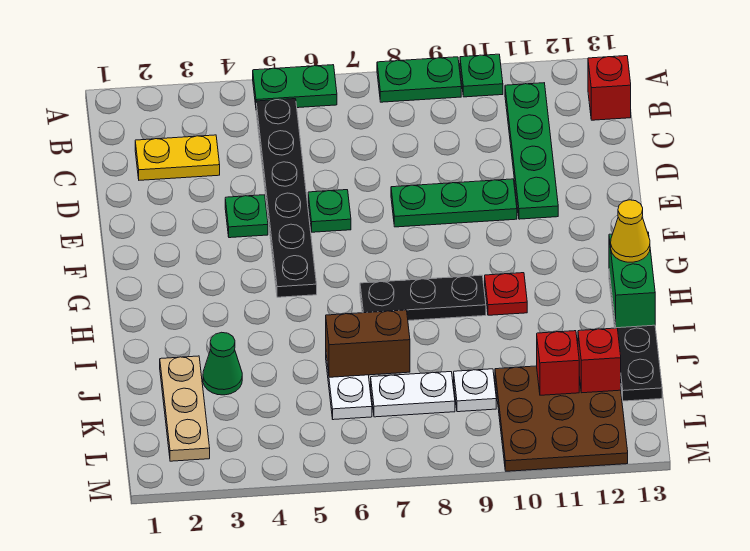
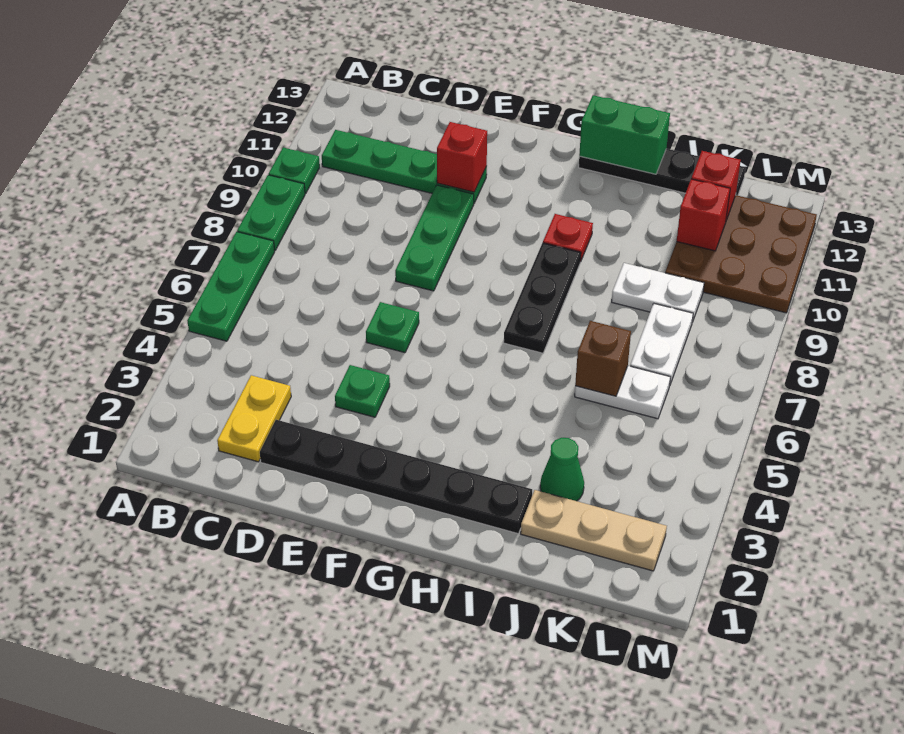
green 1x2 plate [253,65,337,108] -> green 1x3 plate [187,232,275,341]
black 1x6 plate [256,99,317,297] -> black 1x6 plate moved to [260,420,532,534]
red 1x1 brick [588,56,631,120] -> red 1x1 brick moved to [437,122,487,192]
yellow 1x1 cone [611,200,650,262] -> none
brown 1x2 brick [326,310,410,377] -> brown 1x1 brick [575,321,631,396]
white 1x1 plate [454,369,496,412] -> white 1x2 plate [612,263,704,322]

